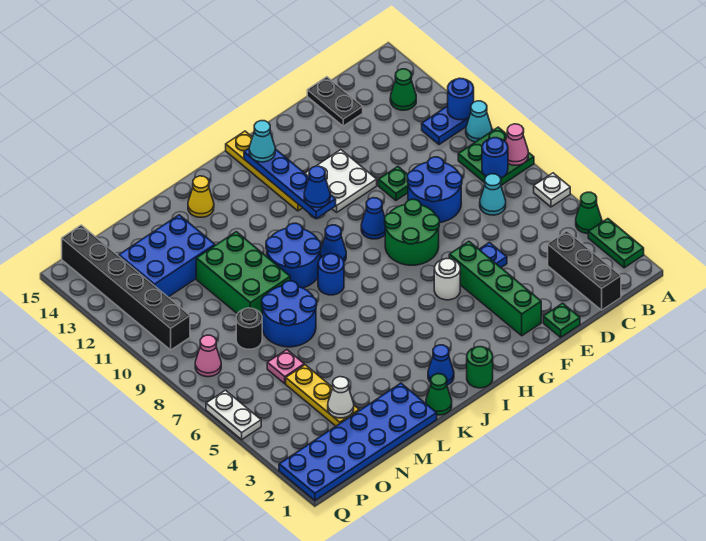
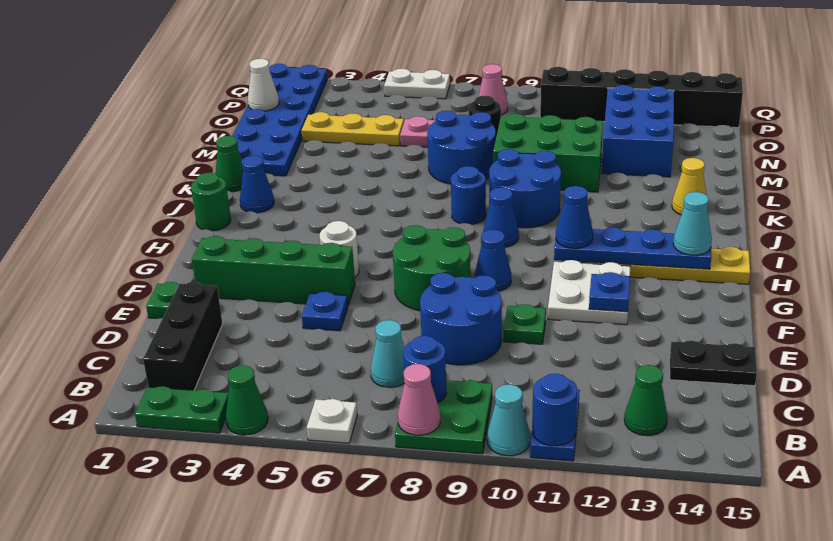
black 1x3 brick [548,231,621,310] -> black 1x3 brick turned to [143,282,223,390]
none -> blue 1x1 plate [589,272,630,312]
white 1x1 cone [328,377,354,418] -> white 1x1 cone moved to [248,59,279,111]

